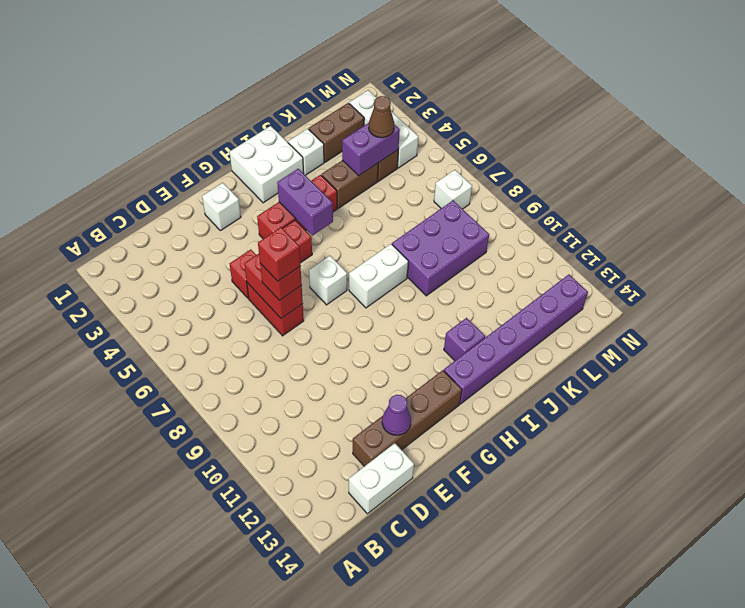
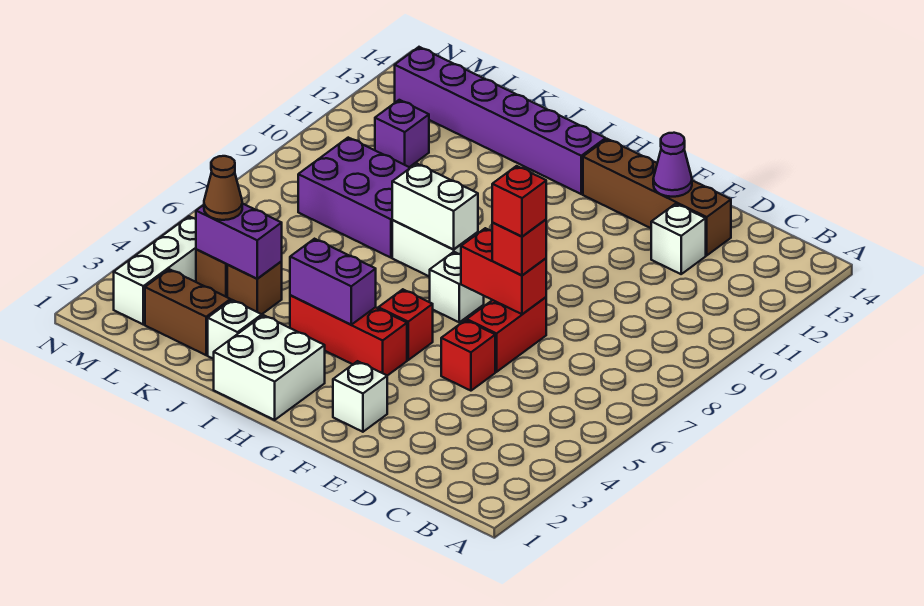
white 1x2 brick [349,443,414,514] -> white 1x2 brick moved to [392,163,478,250]
red 1x2 brick [244,254,303,318] -> red 1x2 brick turned to [461,228,546,314]
purple 1x2 brick [277,169,333,236] -> purple 1x2 brick turned to [290,239,376,325]
purple 1x1 brick [444,318,485,361] -> purple 1x1 brick moved to [375,100,429,167]
brown 1x2 brick [321,160,378,208] -> brown 1x1 brick [227,262,282,314]
white 1x1 brick [434,170,472,209] -> white 1x1 brick moved to [651,204,706,274]

